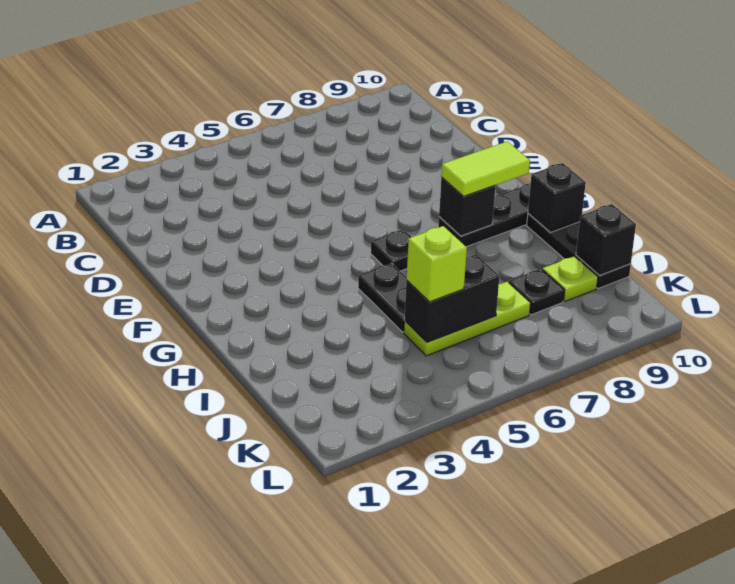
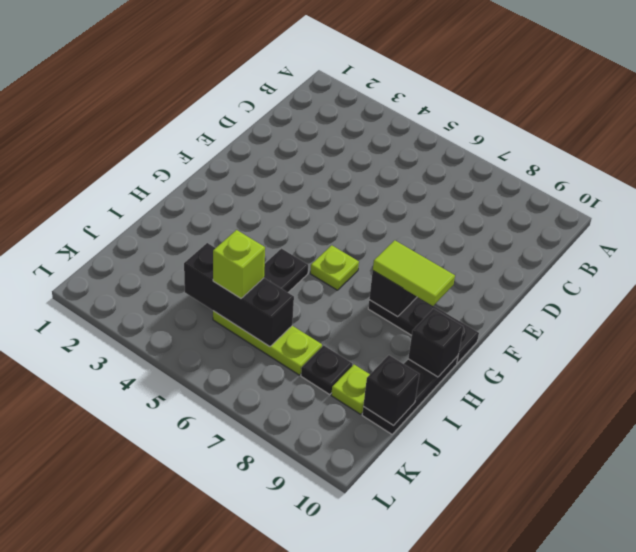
black 1x1 plate [371,230,411,271] -> lime 1x1 plate [310,245,359,290]
black 1x2 brick [404,255,499,342] -> black 1x3 brick [184,243,294,347]

